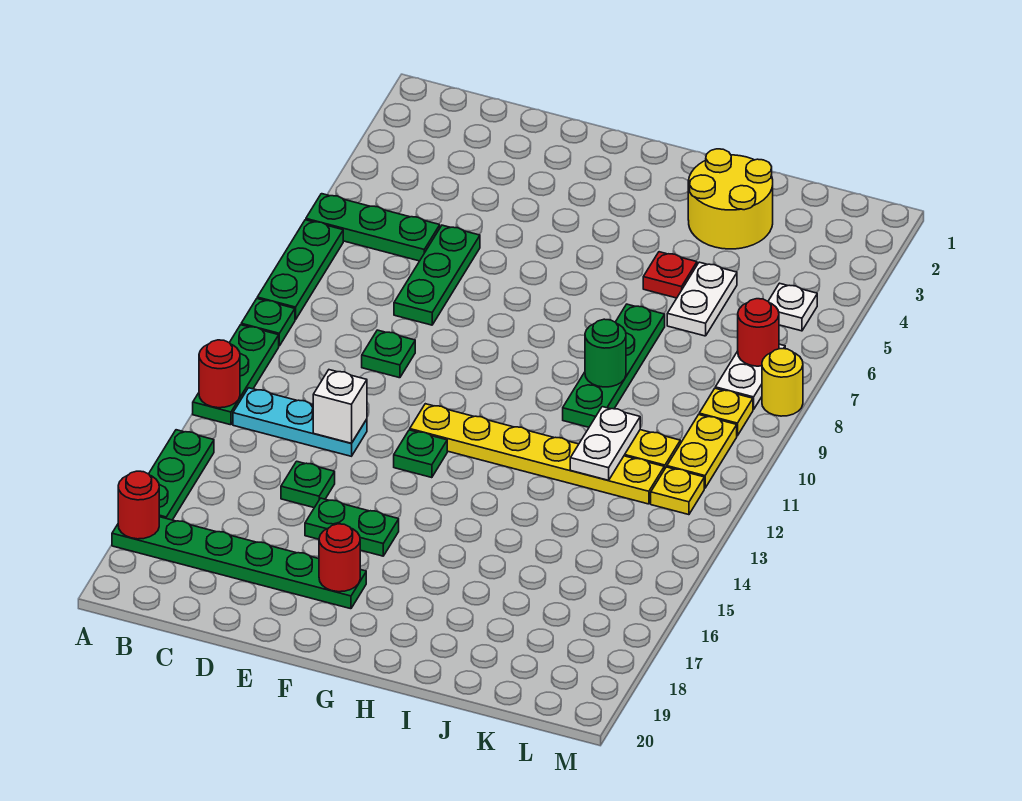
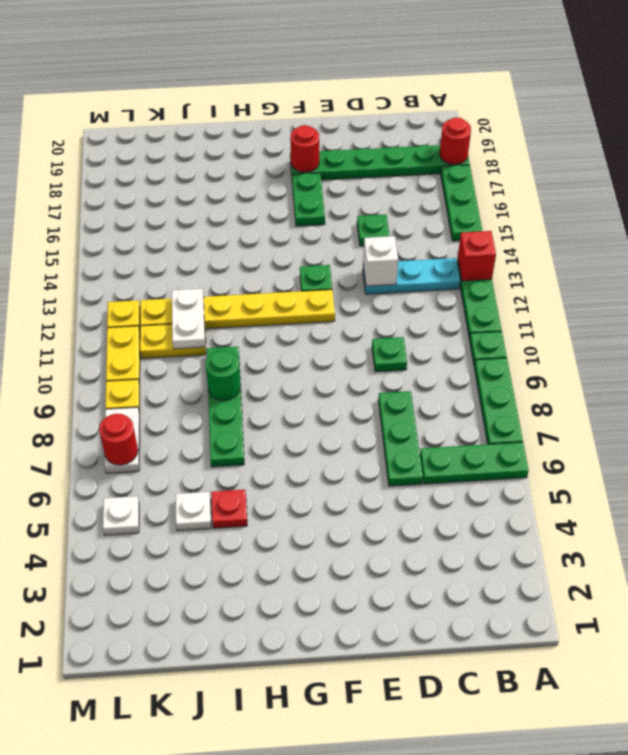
red 1x1 round brick [199,340,240,408] -> red 1x1 brick [458,231,496,281]
green 1x2 plate [305,498,399,556] -> green 1x2 plate turned to [292,173,325,226]
yellow 2x2 round brick [688,149,773,249] -> none
white 1x2 plate [667,262,737,336] -> white 1x1 plate [175,492,211,531]
yellow 1x1 round brick [762,349,803,416] -> none

